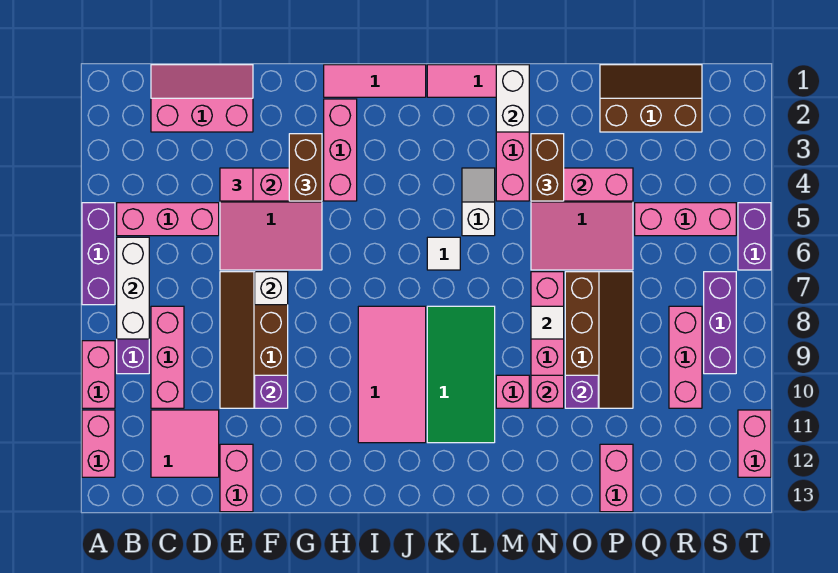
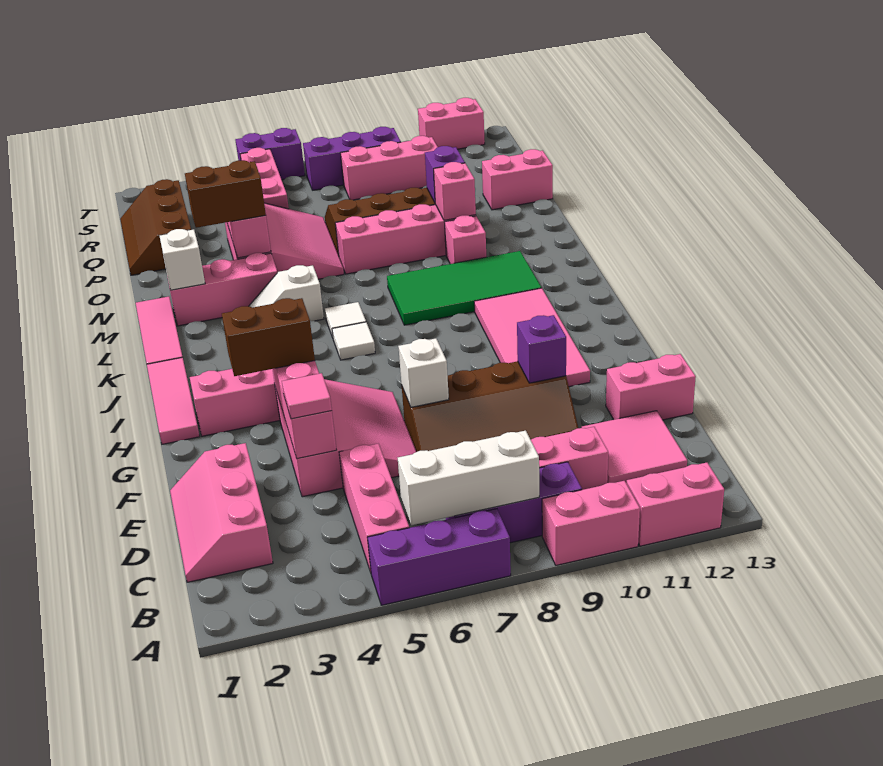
pink 2x4 tile [358,306,426,443] -> pink 2x4 tile turned to [474,288,590,387]
white 1x2 brick [496,65,529,132] -> white 1x1 brick [160,229,205,290]
white 1x1 tile [531,306,564,339] -> white 1x1 tile moved to [332,322,375,360]

